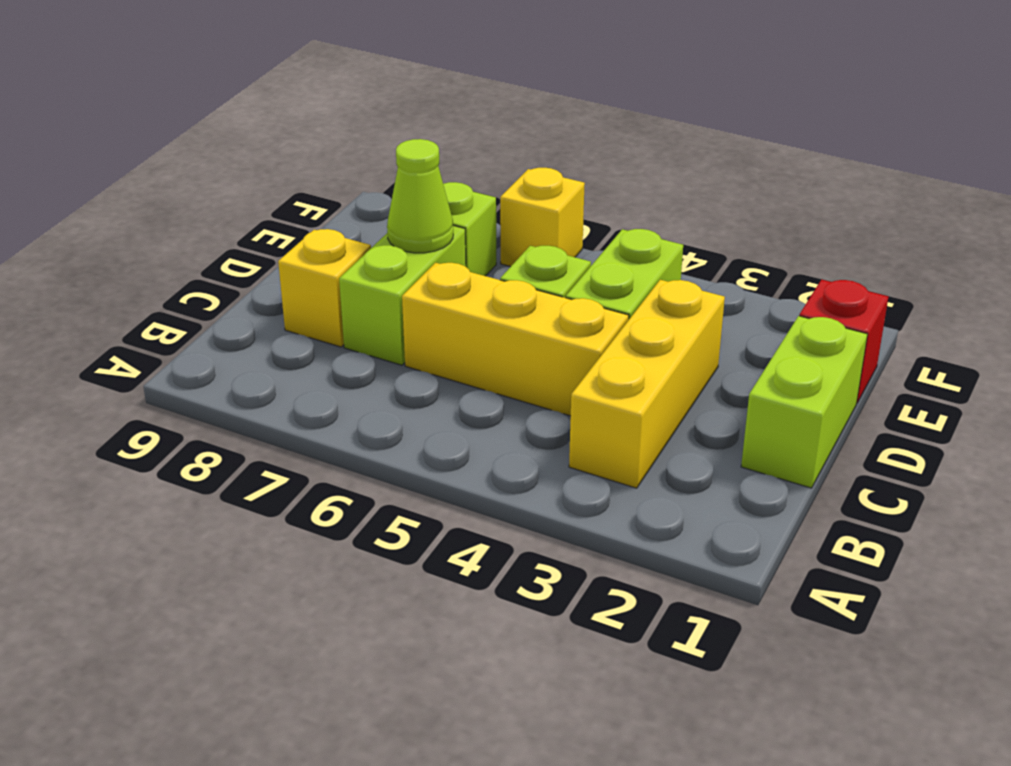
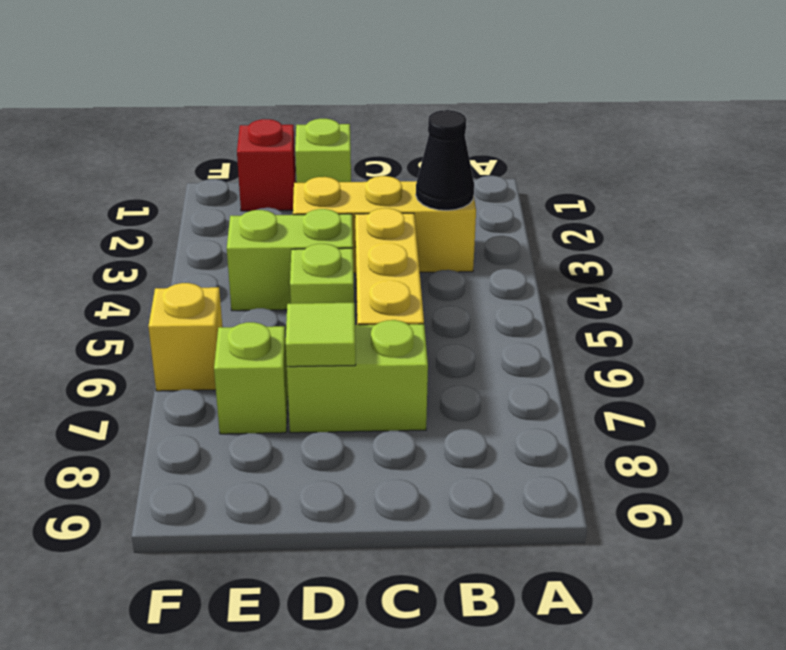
none -> black 1x1 cone [416,110,474,210]
lime 1x2 brick [741,316,867,488] -> lime 1x1 brick [295,119,351,183]
yellow 1x1 brick [278,229,371,347] -> none
lime 1x1 cone [387,139,453,253] -> lime 1x1 tile [286,303,356,367]

